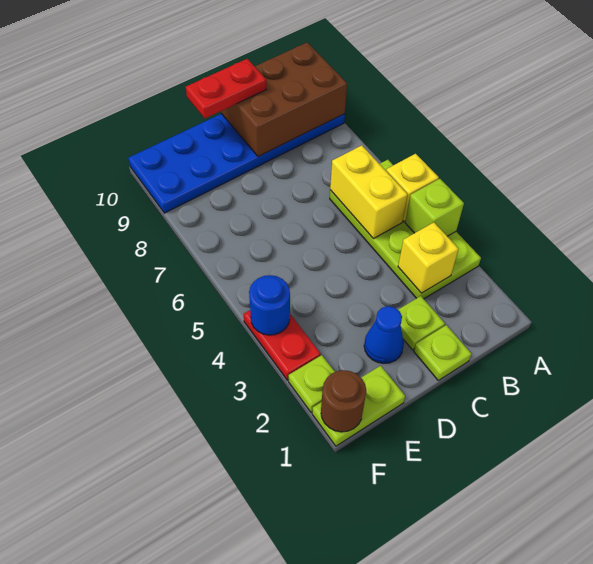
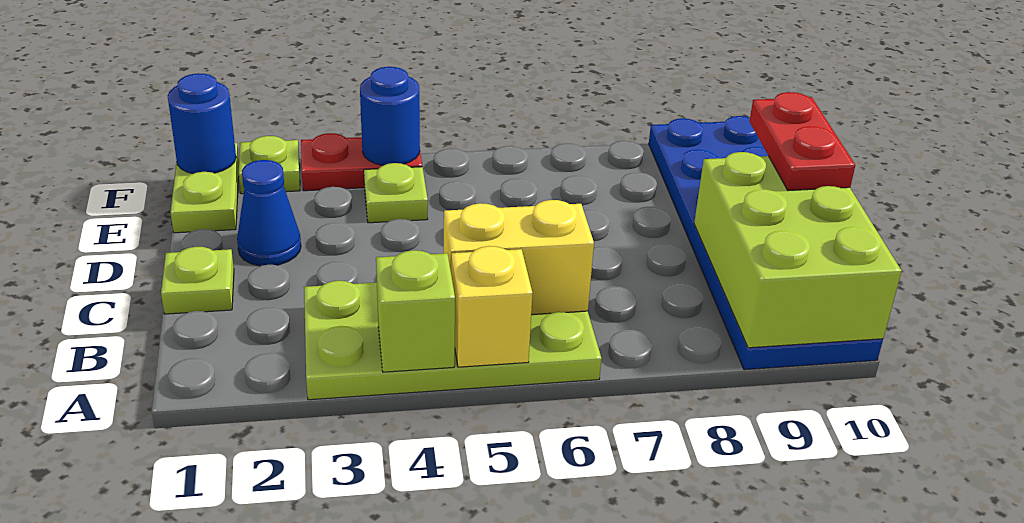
brown 2x3 brick [221,42,347,157] -> lime 2x3 brick [694,152,902,348]
yellow 1x1 brick [398,222,459,293] -> none
lime 1x1 plate [398,296,445,350] -> lime 1x1 plate moved to [364,163,428,223]
brown 1x1 round brick [321,370,366,432] -> blue 1x1 round brick [168,73,236,174]

